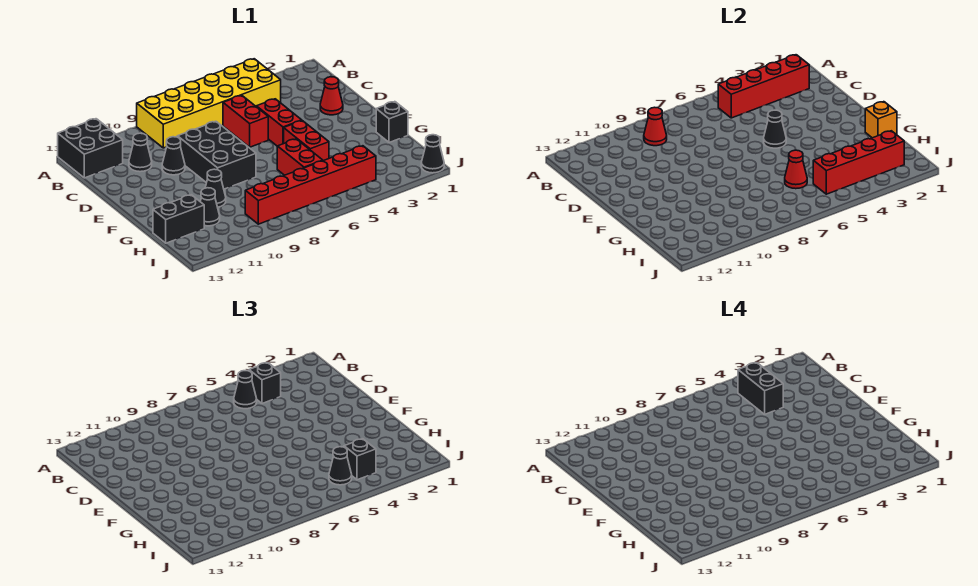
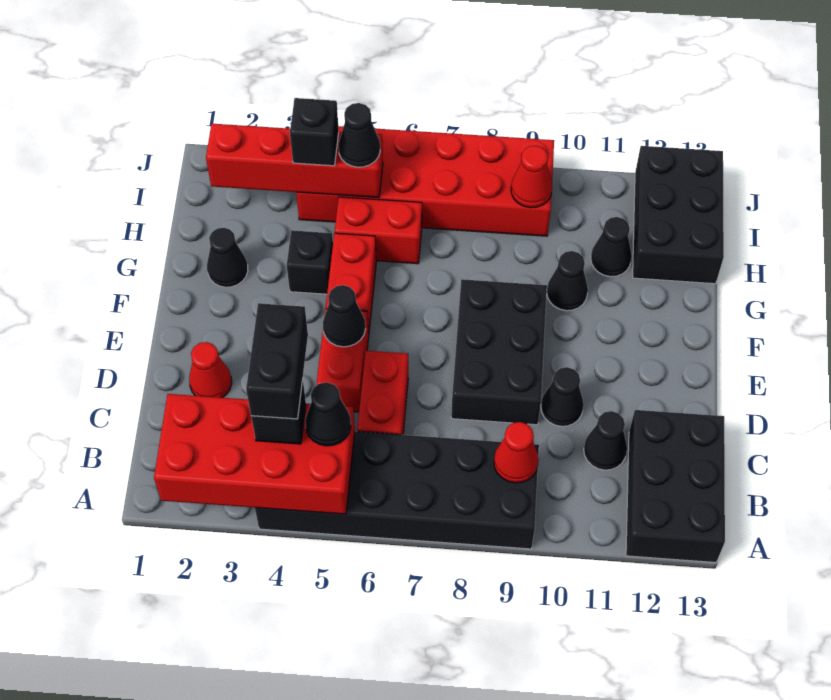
yellow 2x6 brick [137,59,281,148] -> black 2x6 brick [255,431,539,549]
black 2x2 brick [58,119,123,178] -> black 2x3 brick [626,410,725,563]
red 1x4 brick [718,55,809,118] -> red 2x4 brick [154,394,355,514]
black 1x1 brick [376,102,408,143] -> black 1x1 brick moved to [287,230,333,294]
orange 1x1 brick [865,102,897,138] -> none
red 1x2 brick [277,139,323,175] -> red 1x2 brick turned to [335,197,422,264]
red 1x1 cone [785,150,807,189] -> red 1x1 cone moved to [511,146,552,208]
black 1x2 brick [153,195,204,243] -> black 2x3 brick [633,146,724,284]
red 1x6 brick [245,146,376,224] -> red 2x6 brick [296,126,554,236]
black 1x1 cone [421,135,444,173] -> black 1x1 cone moved to [207,228,248,287]

